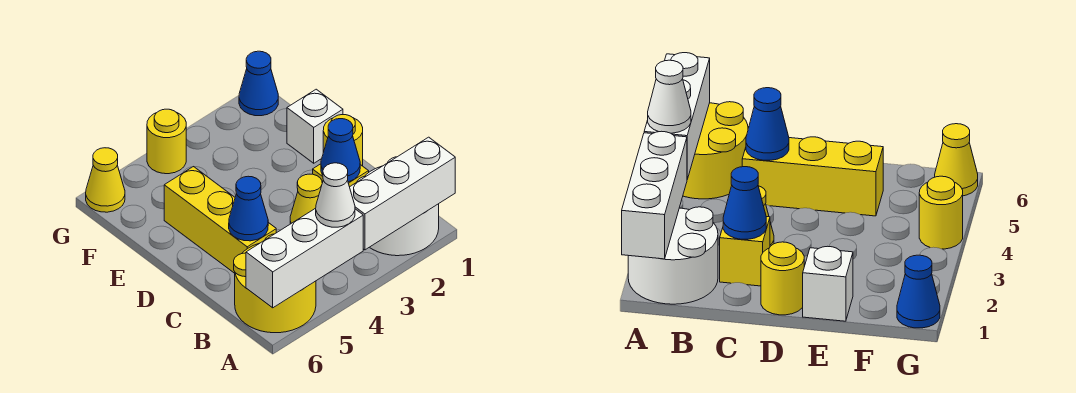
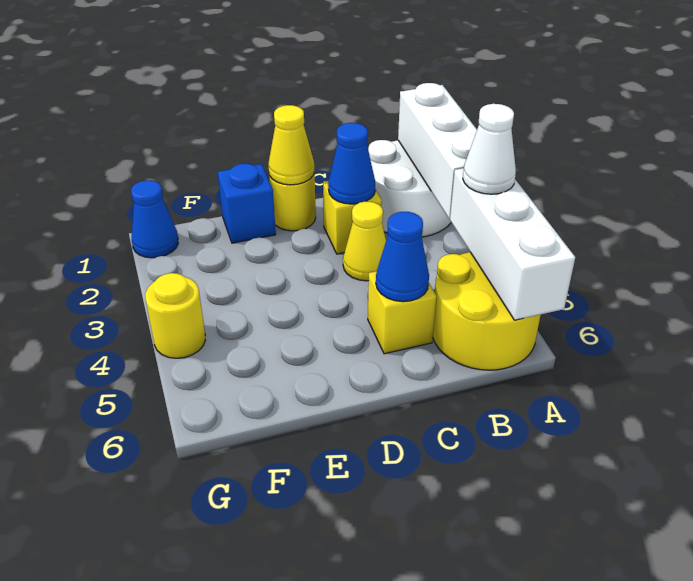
yellow 1x3 brick [164,167,276,273] -> yellow 1x1 brick [368,271,436,354]
white 1x1 brick [287,89,343,163] -> blue 1x1 brick [218,164,276,243]
yellow 1x1 cone [86,148,125,212] -> yellow 1x1 cone moved to [268,105,315,185]

